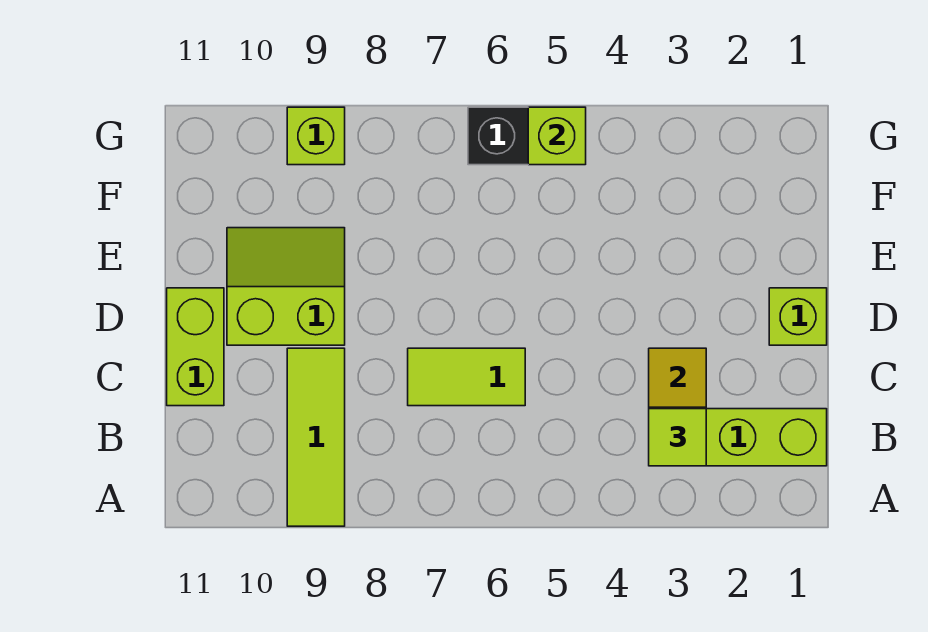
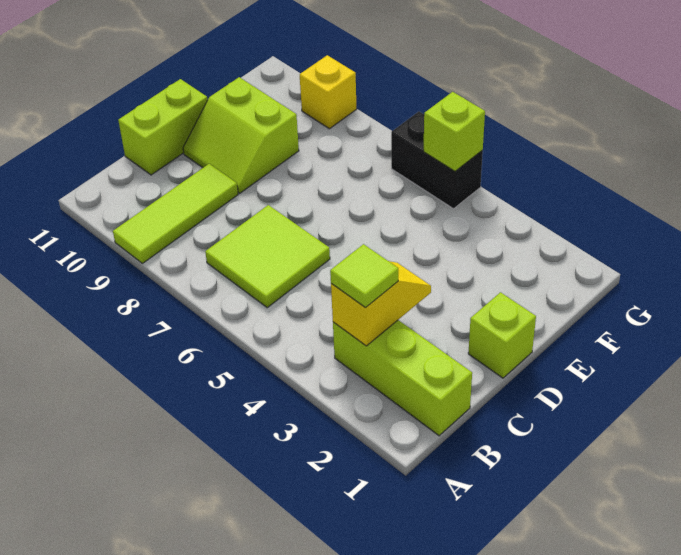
lime 1x2 tile [408,348,525,406] -> lime 2x2 tile [205,205,330,308]
lime 2x2 slope [227,228,345,345] -> lime 2x2 slope turned to [183,77,299,193]
lime 1x1 brick [287,107,345,165] -> yellow 1x1 brick [300,55,357,129]

